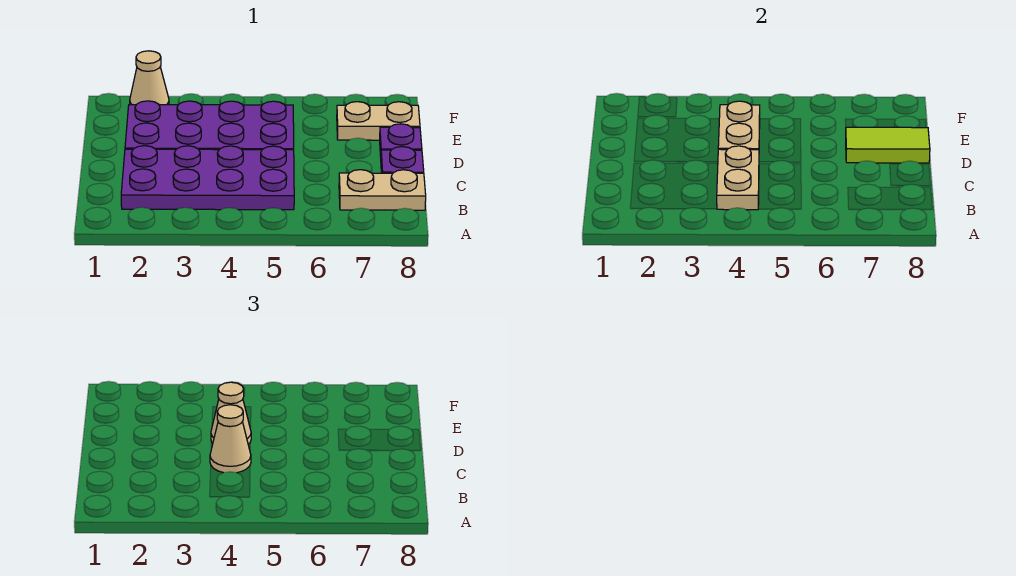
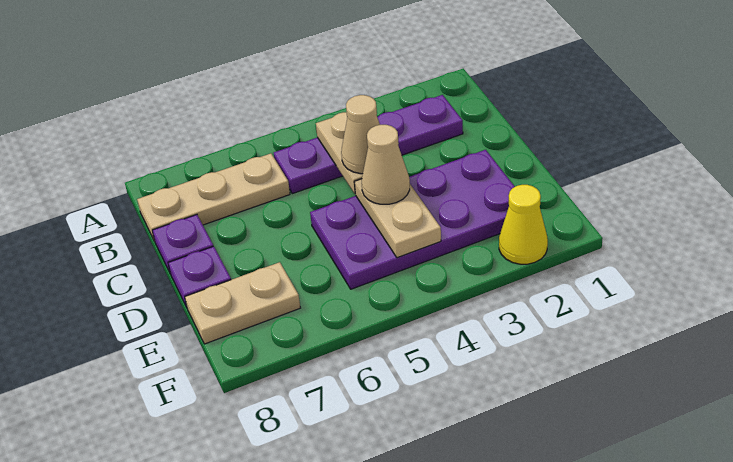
purple 2x4 plate [121,146,294,210] -> purple 1x4 plate [274,95,463,194]
tan 1x2 plate [339,170,426,210] -> tan 1x3 plate [137,153,290,242]
lime 1x2 tile [846,127,930,163] -> none
tan 1x1 cone [130,51,169,105] -> yellow 1x1 cone [499,185,548,264]

